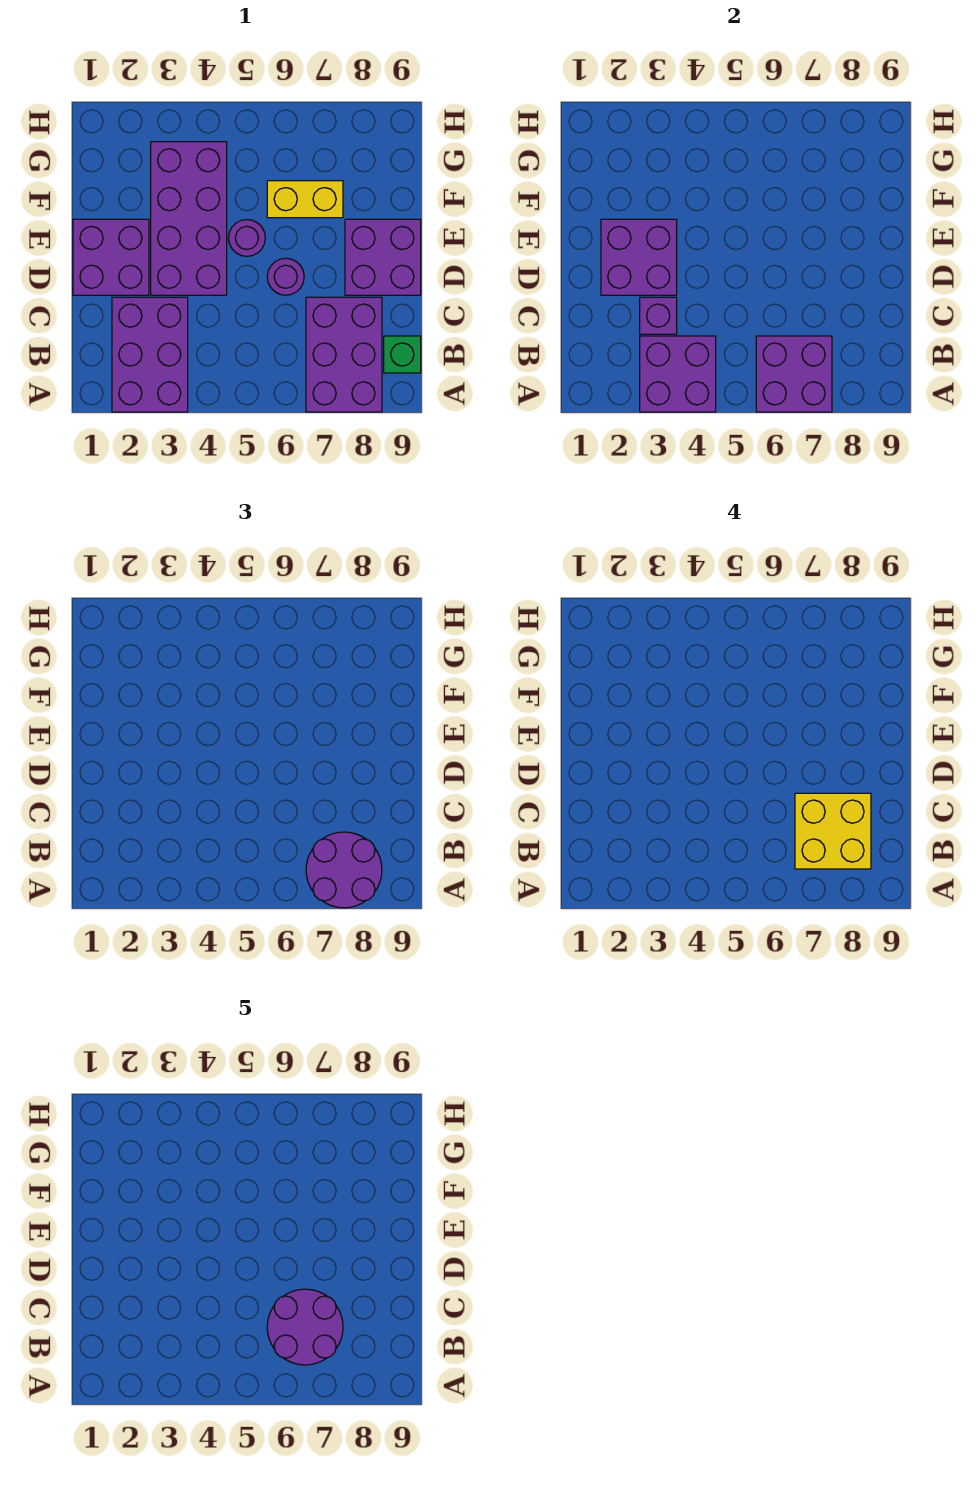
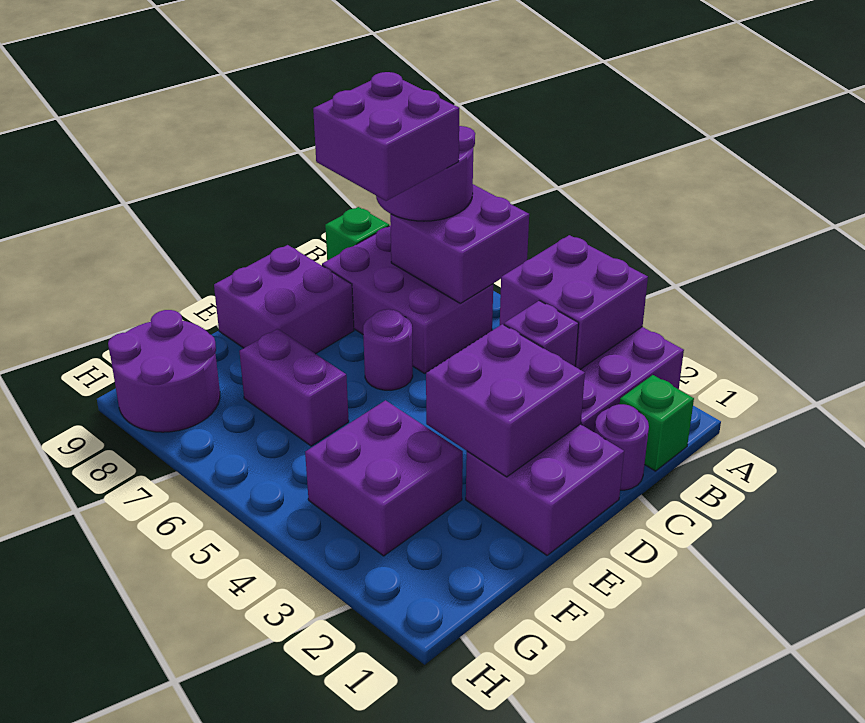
purple 2x3 brick [306,297,382,412] -> purple 2x3 brick turned to [322,225,493,373]
none -> green 1x1 brick [620,375,694,471]
purple 2x2 round brick [267,1289,343,1365] -> purple 2x2 round brick moved to [108,310,220,432]
yellow 2x2 brick [795,793,871,869] -> purple 2x2 brick [313,72,459,201]
purple 2x4 brick [151,142,227,295] -> purple 2x2 brick [305,400,463,556]
purple 1x1 round brick [228,220,265,256] -> purple 1x1 round brick moved to [595,404,649,490]
yellow 1x2 brick [267,181,343,218] -> purple 1x2 brick [239,329,349,446]

